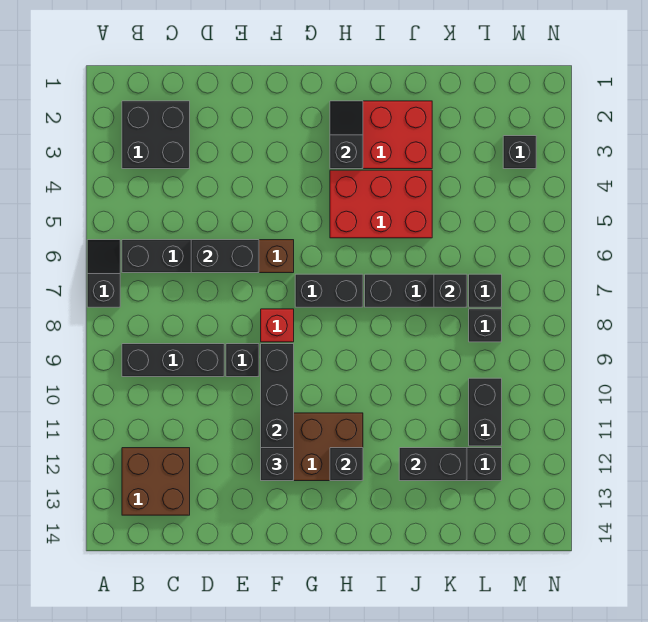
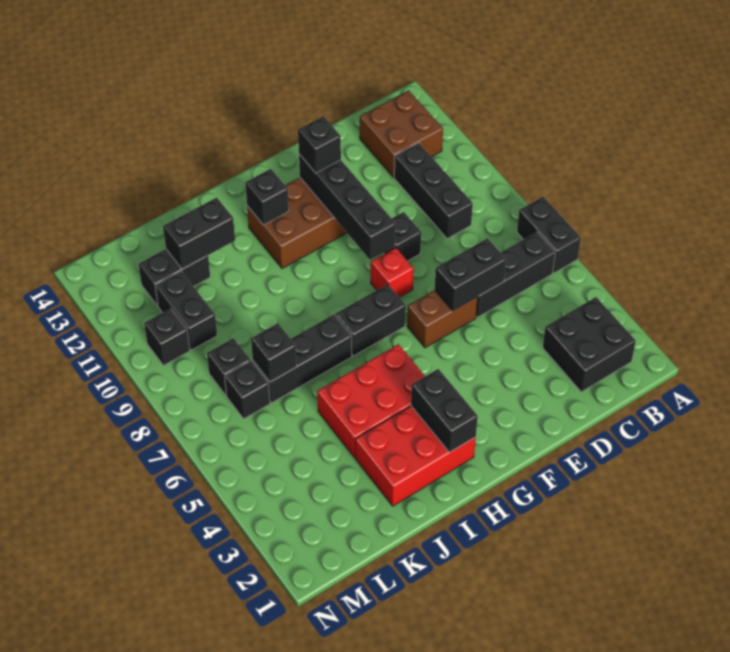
black 1x2 slope [87,240,120,307] -> black 1x2 brick [517,197,581,273]
black 1x3 brick [122,344,224,377] -> black 1x3 brick turned to [394,143,473,239]
black 1x2 slope [330,101,363,169] -> black 1x2 brick [411,369,478,453]
black 1x1 brick [503,136,536,169] -> black 1x1 brick moved to [144,309,190,366]

